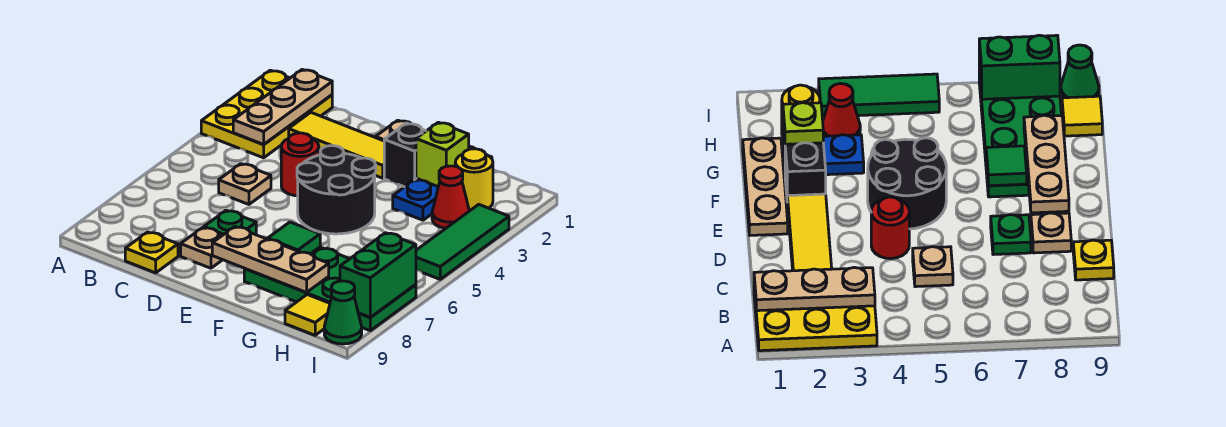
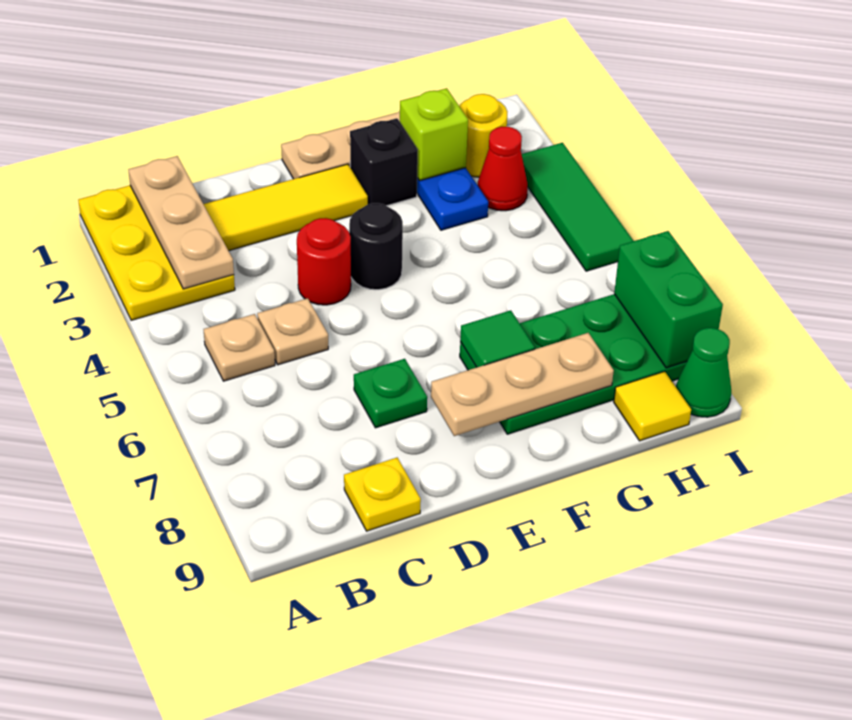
tan 1x1 plate [181,228,222,268] -> tan 1x1 plate moved to [204,314,275,381]
black 2x2 round brick [297,146,376,234] -> black 1x1 round brick [349,203,403,290]

